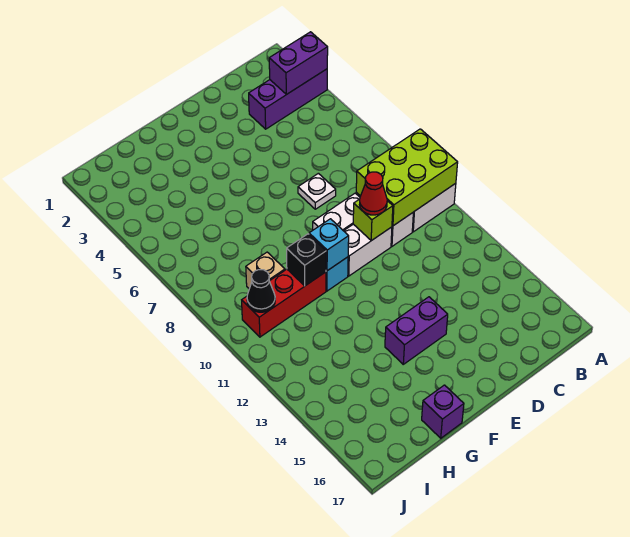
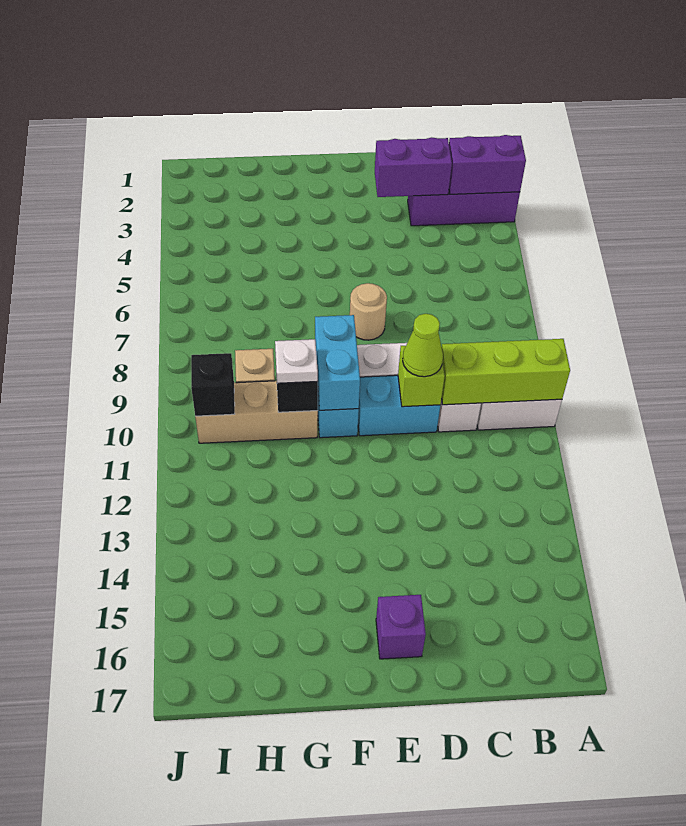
lime 2x3 brick [356,129,458,226] -> lime 1x3 brick [442,339,570,405]
white 1x1 plate [298,173,336,209] -> white 1x1 plate moved to [275,339,318,383]
white 1x2 brick [344,224,392,276] -> cyan 1x2 brick [358,375,440,436]
red 1x1 cone [359,172,387,215] -> lime 1x1 cone [403,314,443,377]
none -> tan 1x1 round brick [350,283,387,340]
purple 1x2 brick [385,297,448,364] -> purple 1x2 brick moved to [375,137,452,197]
cyan 1x1 brick [309,219,349,271] -> cyan 1x2 brick [315,315,360,410]
red 1x3 brick [242,269,326,337] -> tan 1x3 brick [195,381,318,443]
purple 1x1 brick [422,385,464,438] -> purple 1x1 brick moved to [376,595,426,659]
black 1x1 cone [247,270,275,312] -> black 1x1 brick [191,353,235,416]

